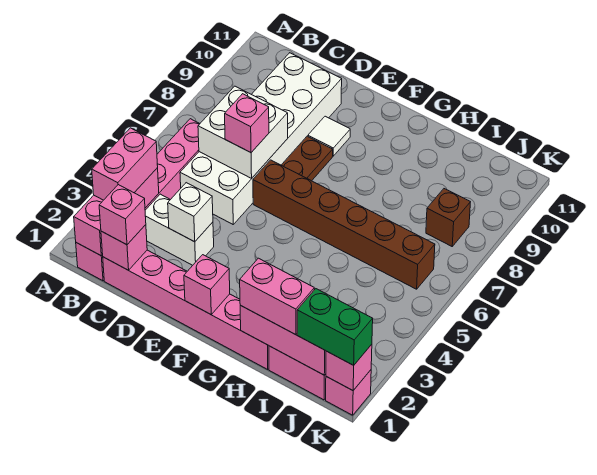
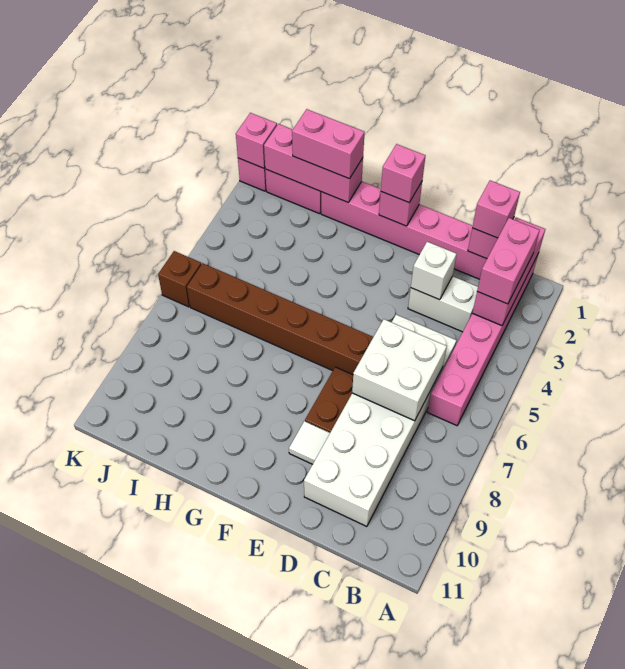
pink 1x1 brick [225,94,269,153] -> pink 1x1 brick moved to [381,144,426,202]
green 1x2 brick [297,289,373,365] -> none
brown 1x1 brick [426,189,470,246] -> brown 1x1 brick moved to [158,251,201,307]

